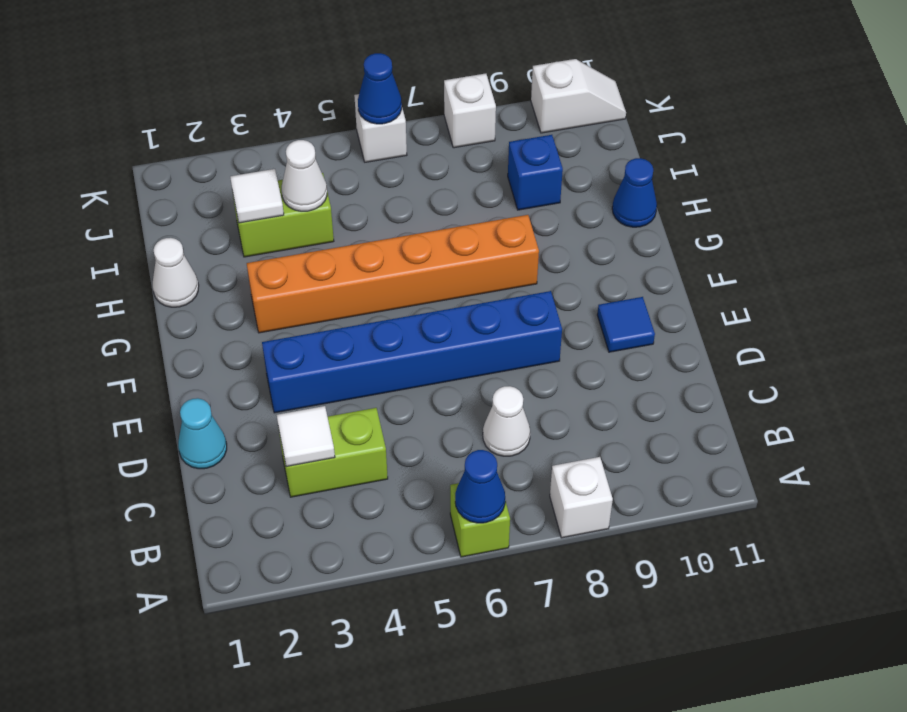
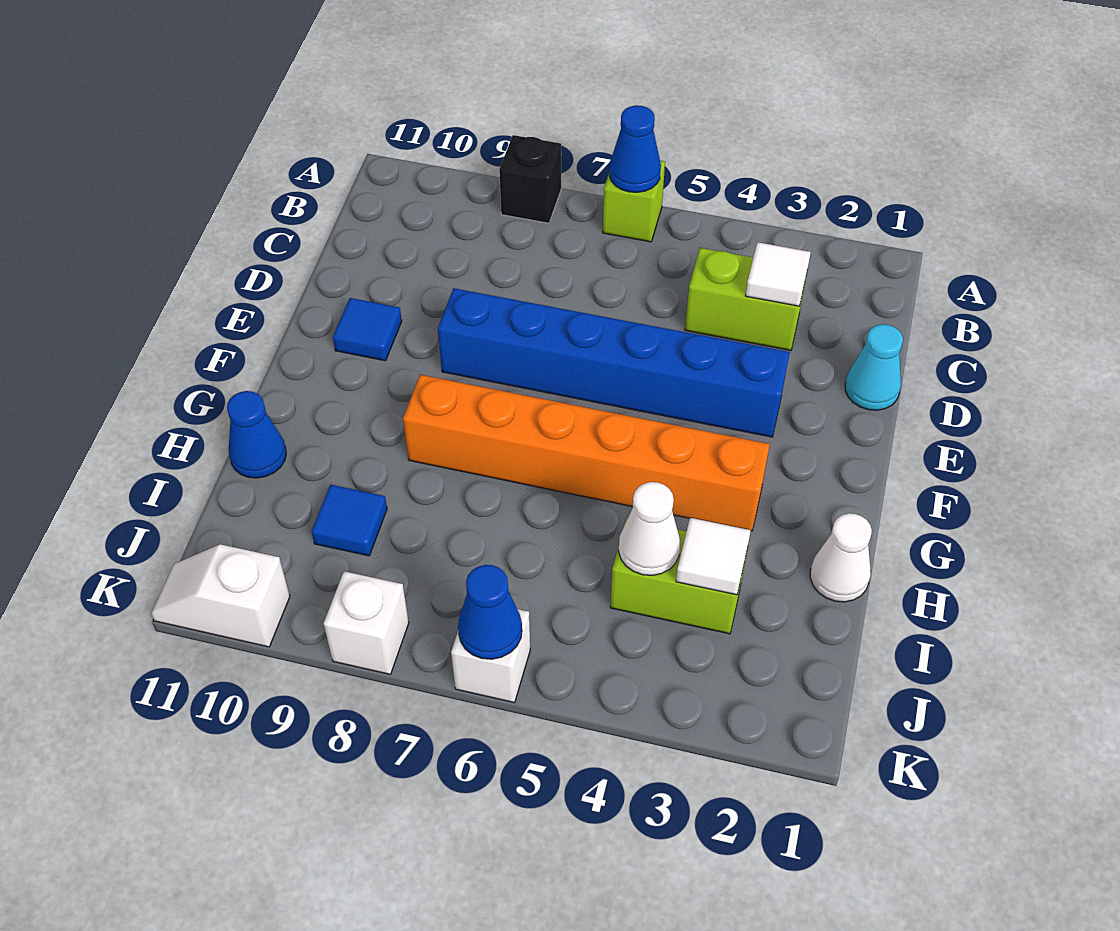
white 1x1 brick [550,457,613,538] -> black 1x1 brick [499,135,561,223]
white 1x1 cone [483,386,530,456] -> none
blue 1x1 brick [508,135,563,210] -> blue 1x1 tile [311,485,387,556]

